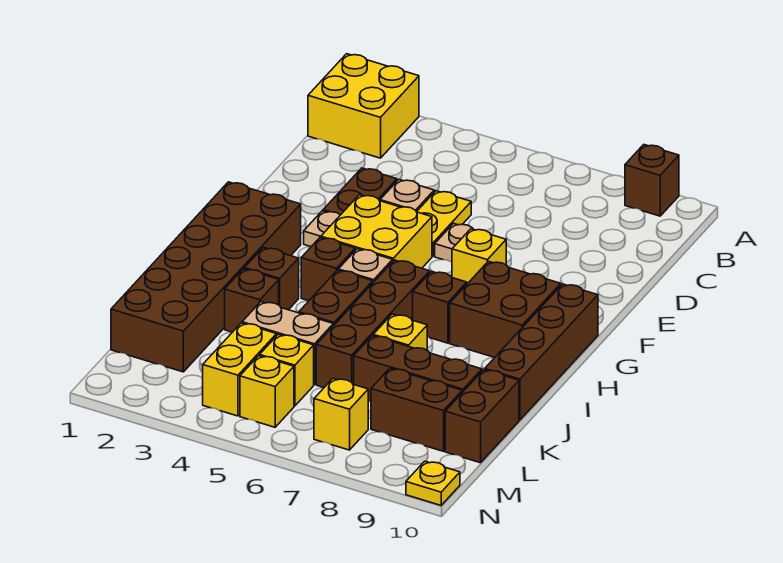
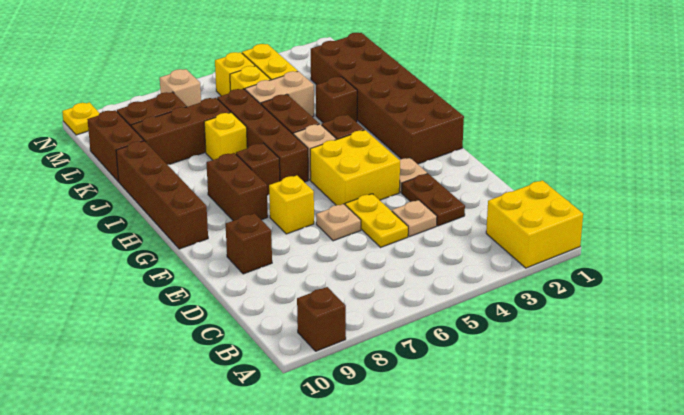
brown 2x2 brick [450,261,561,358] -> brown 1x2 brick [206,153,268,221]
brown 1x1 brick [244,247,299,310] -> brown 1x1 brick moved to [226,213,272,274]
yellow 1x1 brick [314,378,368,450] -> tan 1x1 brick [160,69,201,107]

